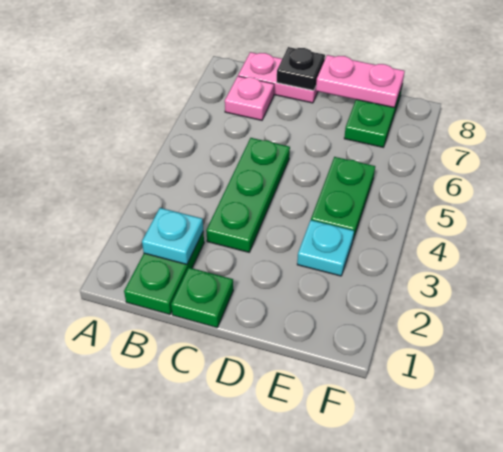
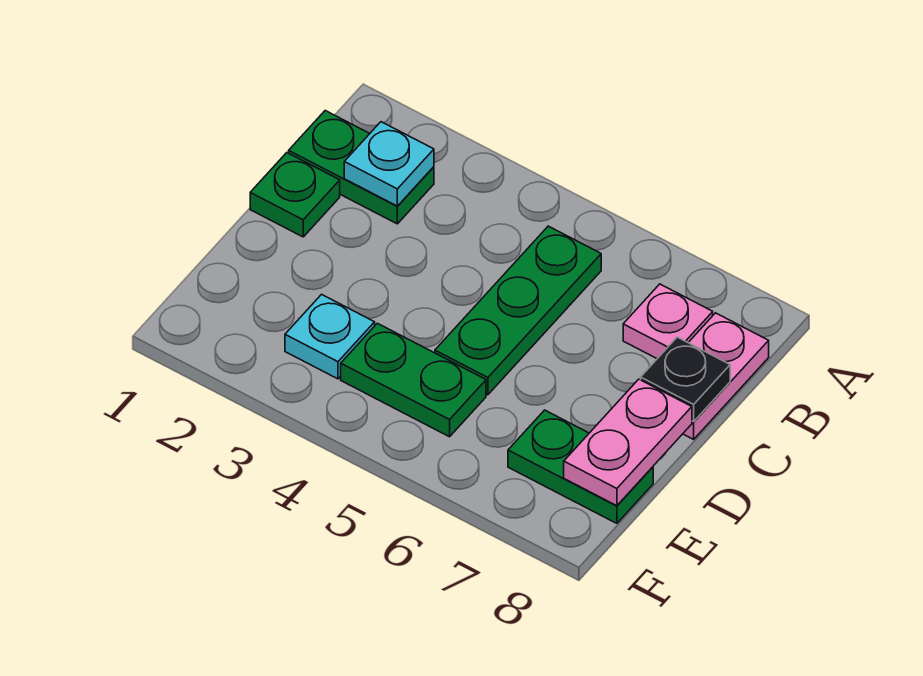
green 1x3 plate [206,138,290,252] -> green 1x3 plate turned to [435,226,601,395]

